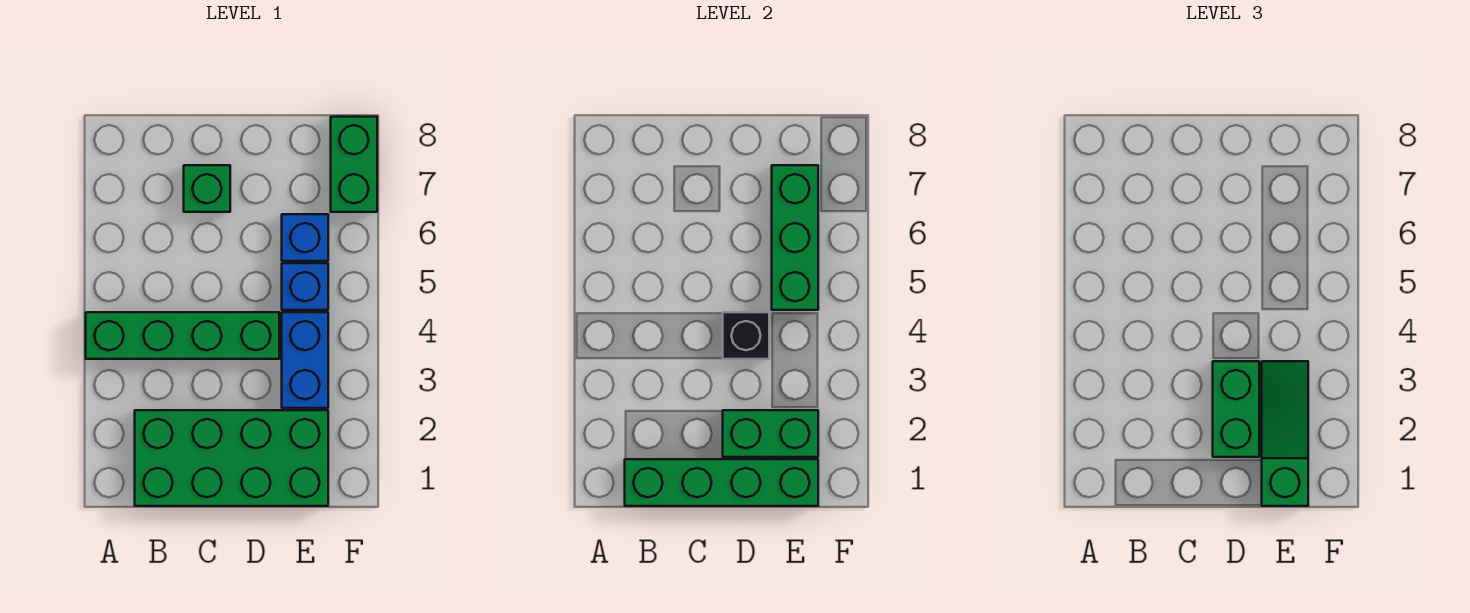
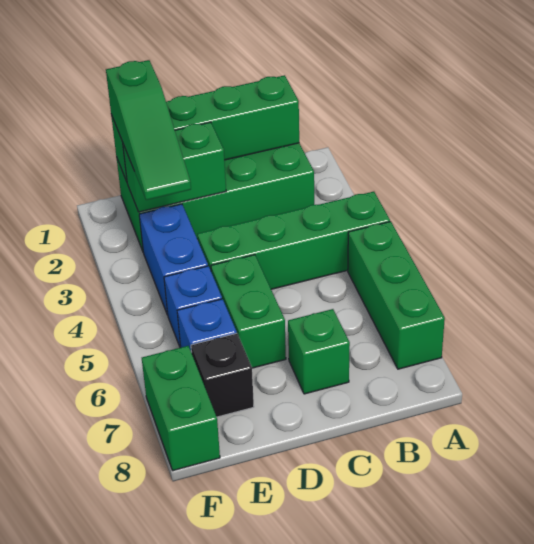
green 1x2 brick [1213,361,1259,457] -> green 1x2 brick moved to [211,255,286,368]
black 1x1 brick [723,312,769,359] -> black 1x1 brick moved to [191,333,254,417]
green 1x3 brick [772,165,818,310] -> green 1x3 brick moved to [348,222,445,369]

